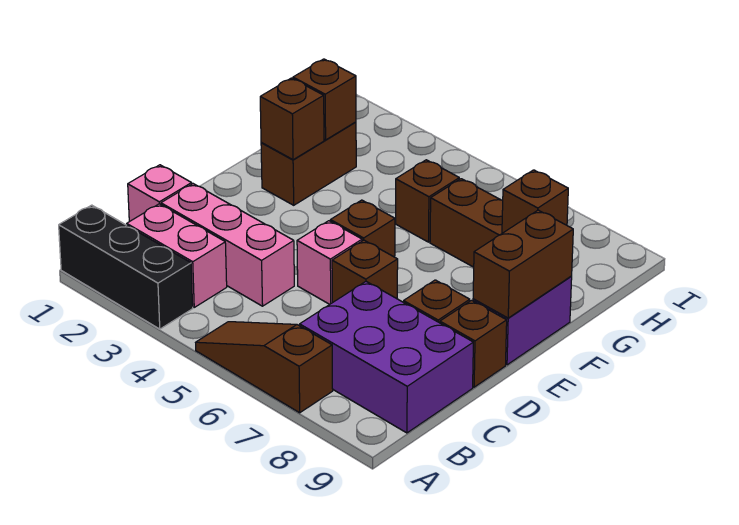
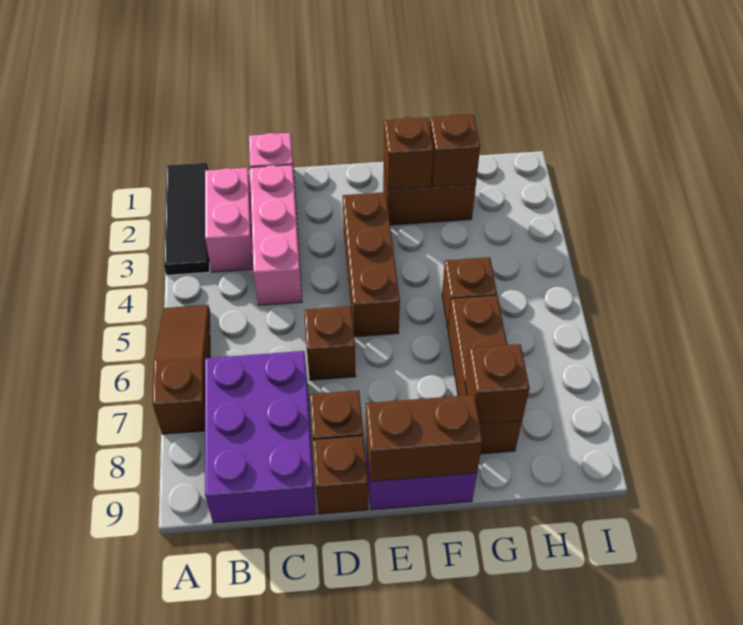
black 1x3 brick [59,205,193,329] -> black 1x3 tile [164,163,210,275]
pink 1x1 brick [297,221,362,304] -> none
brown 1x1 brick [330,200,395,257] -> brown 1x3 brick [343,192,400,337]

